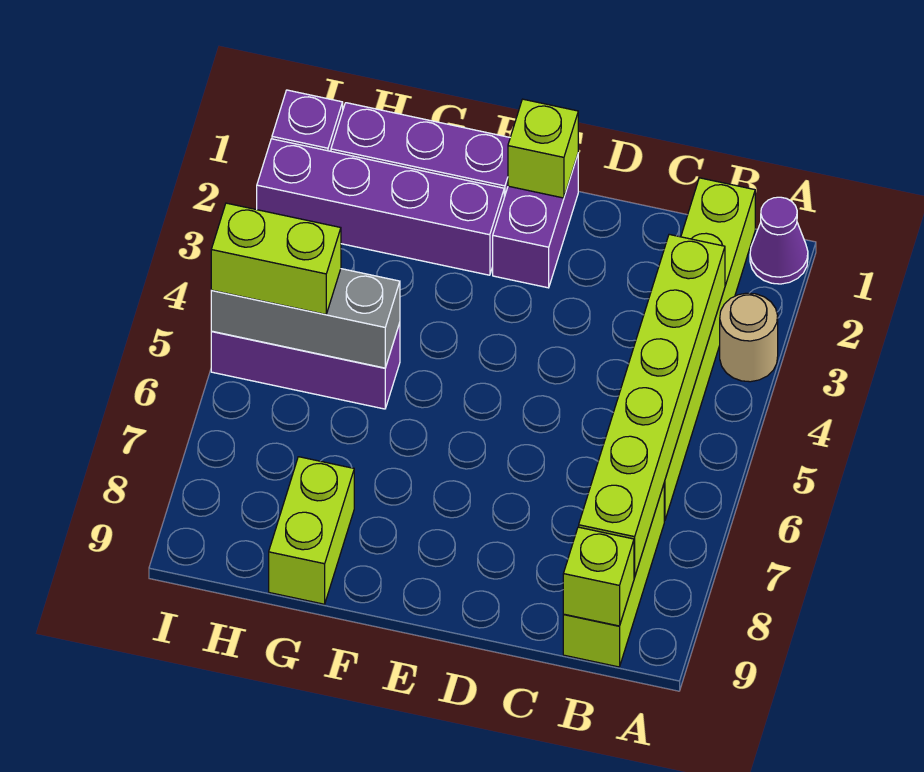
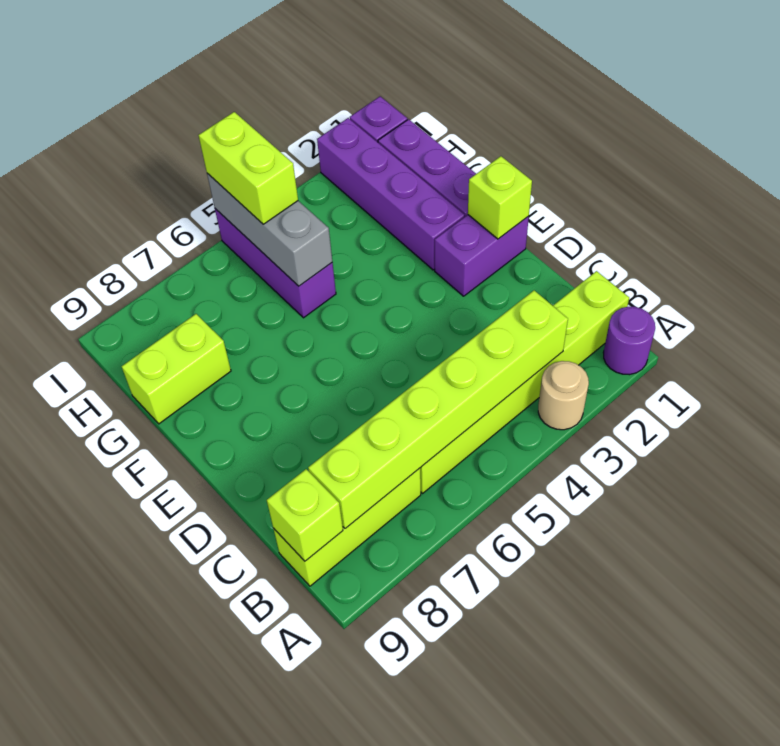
purple 1x1 cone [750,197,808,284] -> purple 1x1 round brick [603,307,655,375]

